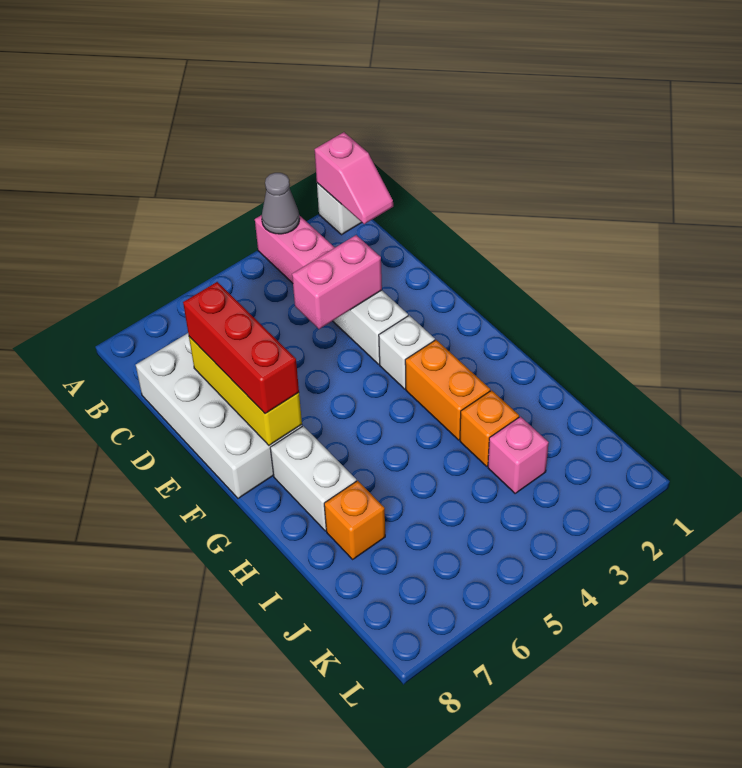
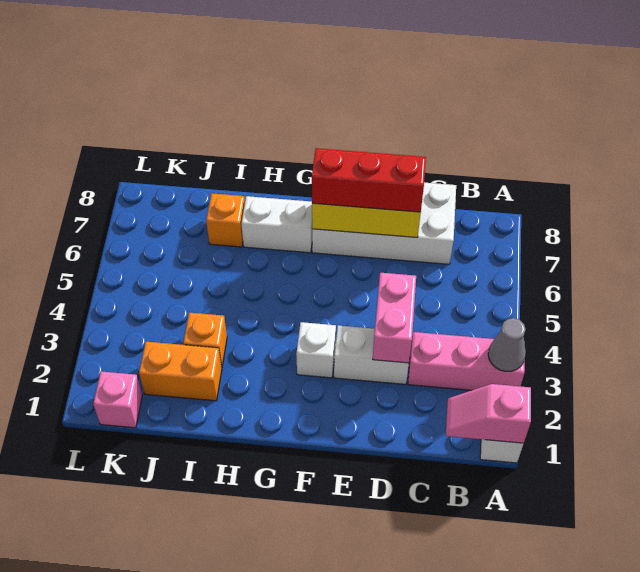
orange 1x2 brick [405,340,490,440] -> orange 1x2 brick moved to [139,342,222,401]
pink 1x1 brick [488,417,549,493] -> pink 1x1 brick moved to [93,371,142,428]

